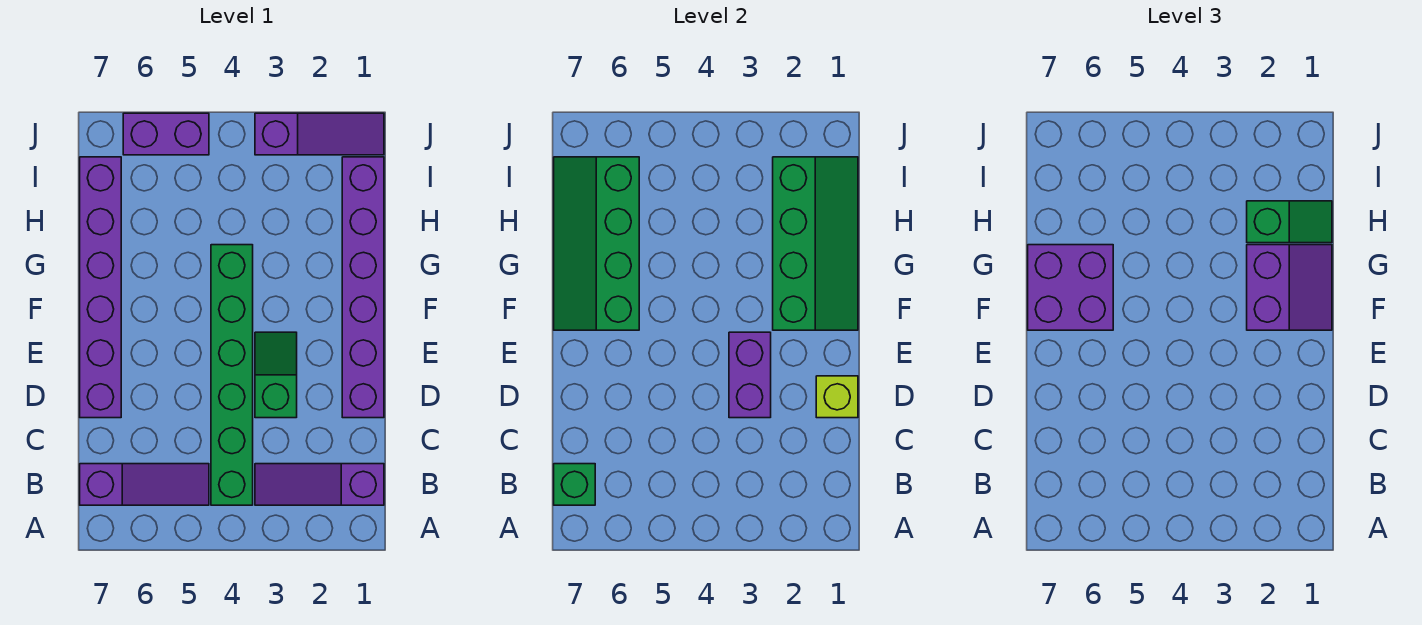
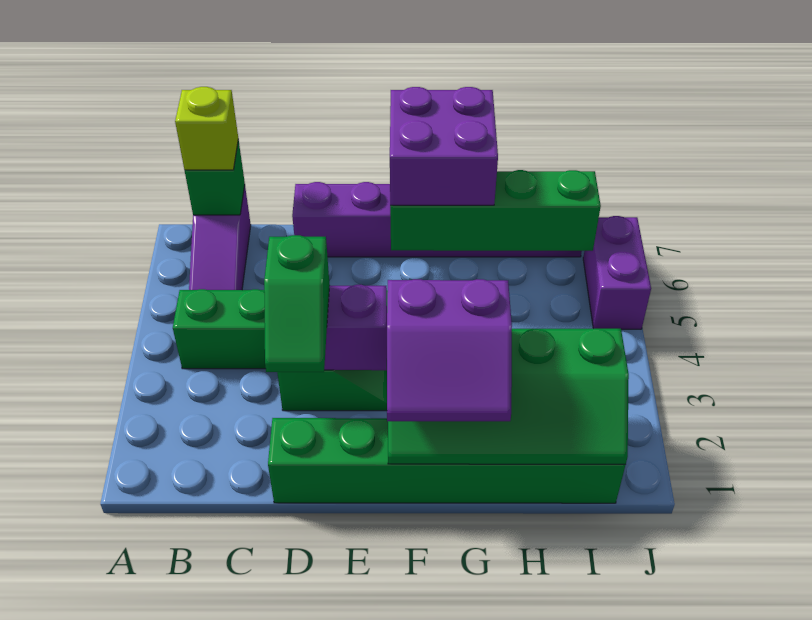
purple 1x3 slope [255,464,384,505] -> none
purple 1x6 brick [342,157,384,418] -> green 1x6 brick [268,418,625,503]
lime 1x1 brick [816,376,858,418] -> lime 1x1 brick moved to [175,87,238,170]
green 1x2 slope [1247,201,1332,243] -> green 1x2 slope moved to [264,235,330,372]
purple 1x3 slope [255,113,384,155] -> none

